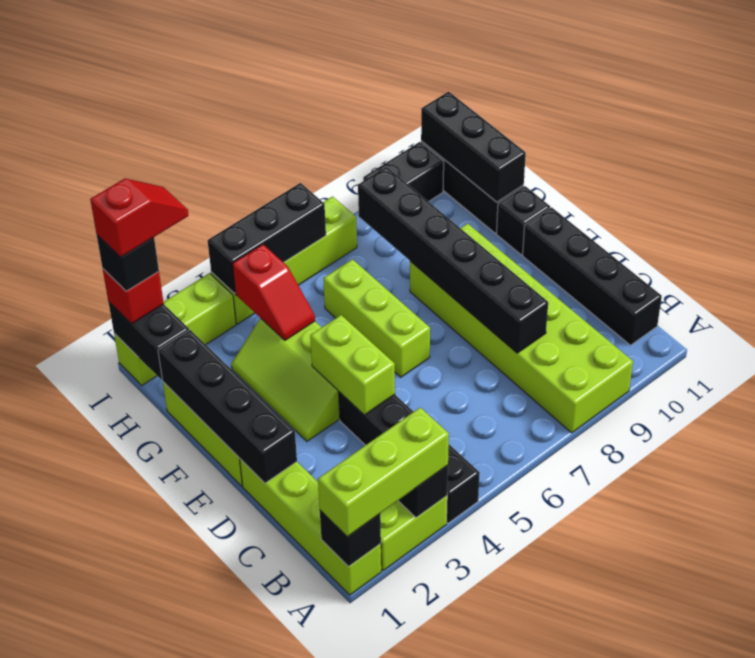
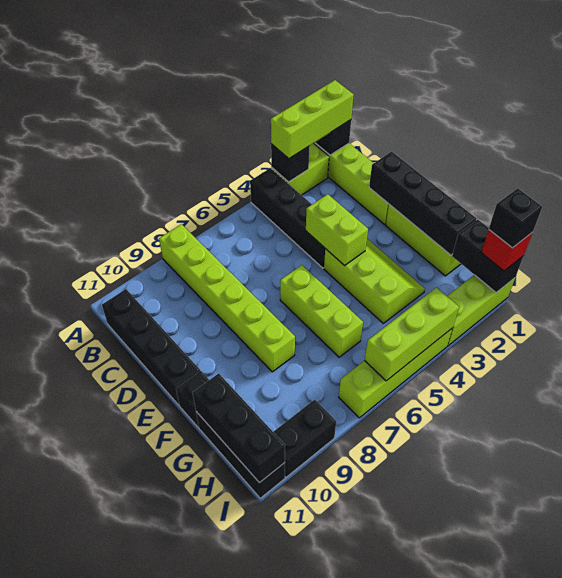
lime 2x6 brick [410,224,633,433] -> lime 1x6 brick [159,224,295,372]
black 1x6 brick [358,167,548,353] -> none
red 1x2 slope [232,244,315,340] -> none
red 1x2 slope [90,178,189,257] -> none
black 1x3 brick [208,183,326,294] -> lime 1x3 brick [365,288,459,381]

